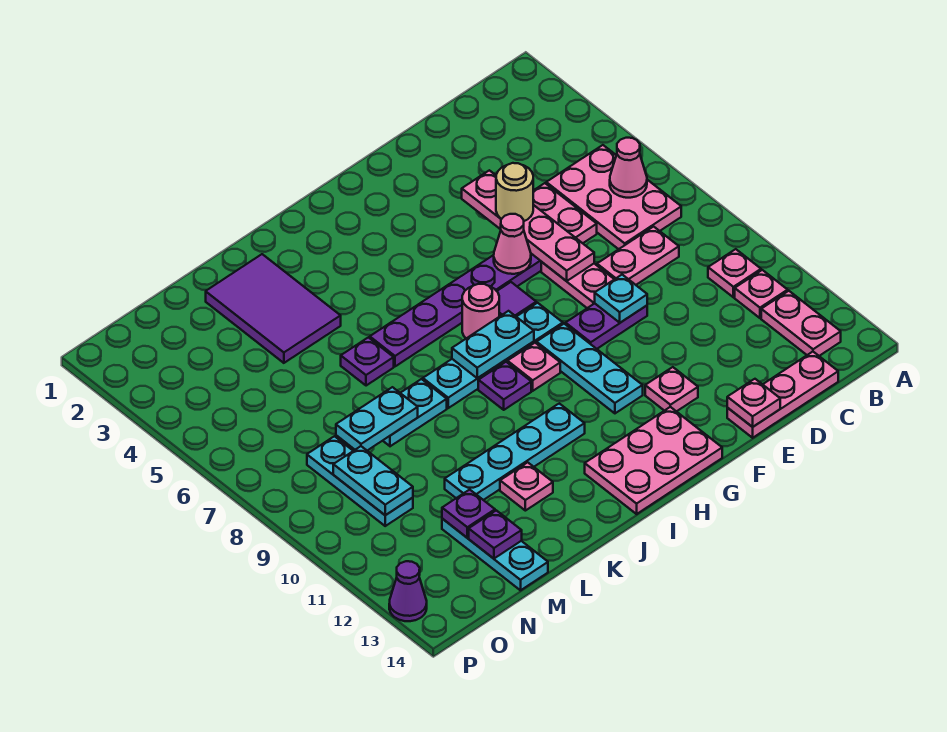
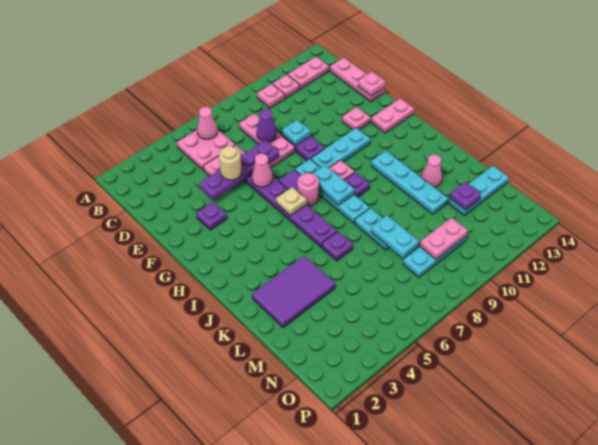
pink 2x3 plate [546,145,681,249] -> pink 2x2 plate [177,129,235,170]
pink 1x4 plate [462,170,594,281] -> purple 1x4 plate [199,140,279,200]
pink 2x3 plate [585,407,722,514] -> pink 1x2 plate [371,98,414,133]
none -> tan 1x1 plate [276,187,307,215]
pink 1x1 plate [500,462,553,511] -> pink 1x1 cone [421,155,442,187]
purple 1x1 plate [469,510,522,559] -> purple 1x1 plate moved to [196,202,227,230]
cyan 1x2 plate [333,446,413,515] -> pink 1x2 plate [420,218,468,259]
purple 1x1 cone [389,561,427,621] -> purple 1x1 cone moved to [257,109,277,142]

